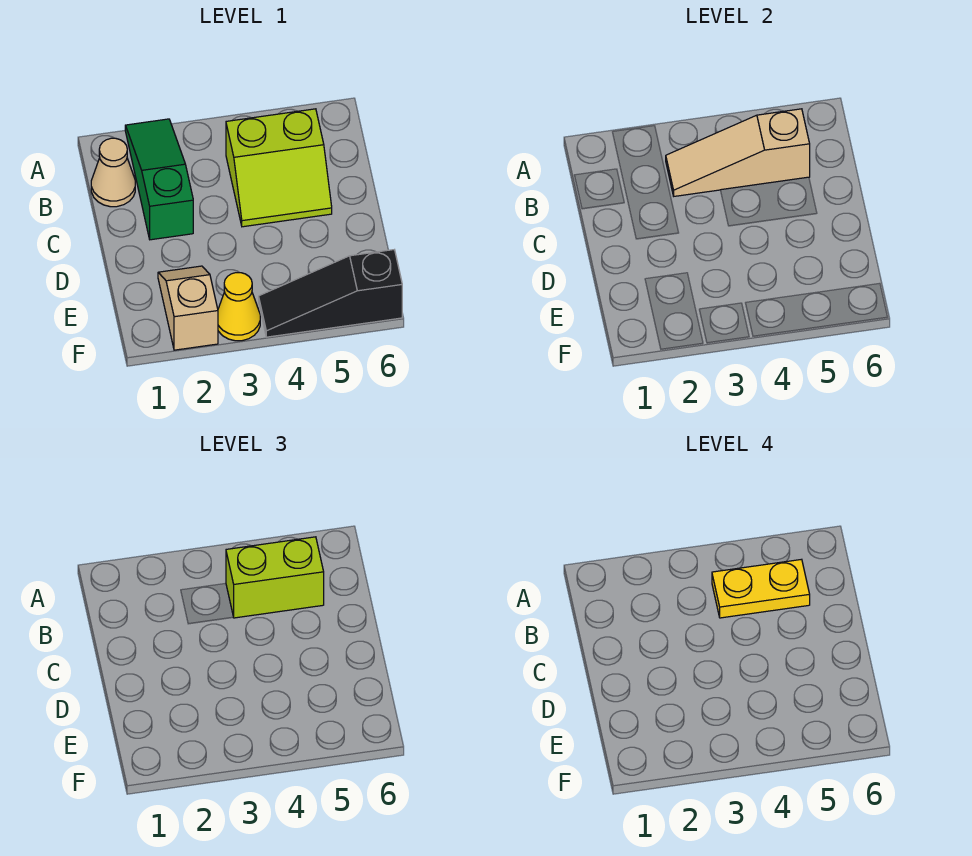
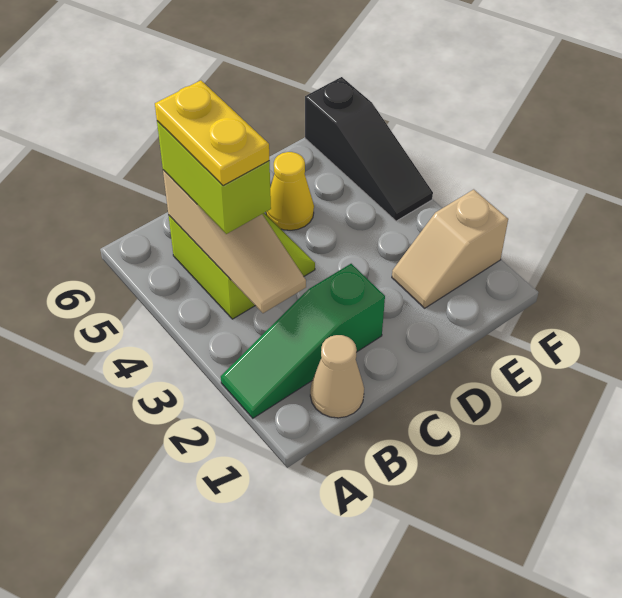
yellow 1x1 cone [218,273,260,341] -> yellow 1x1 cone moved to [266,152,314,230]

